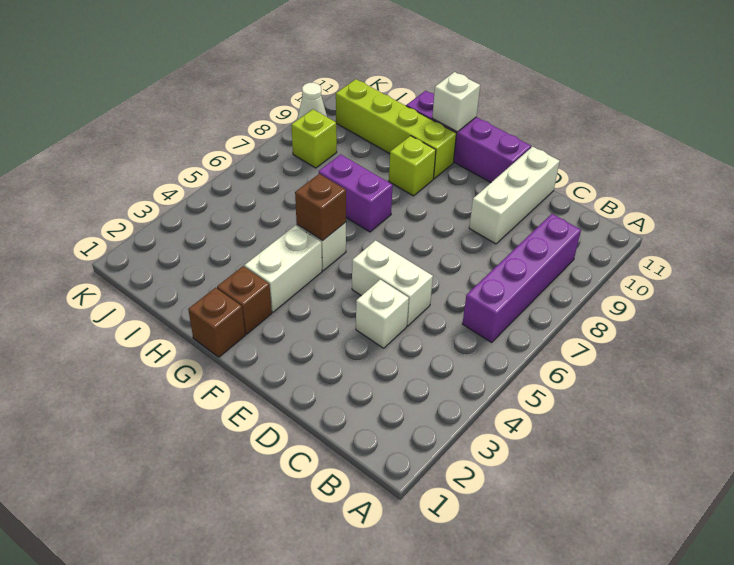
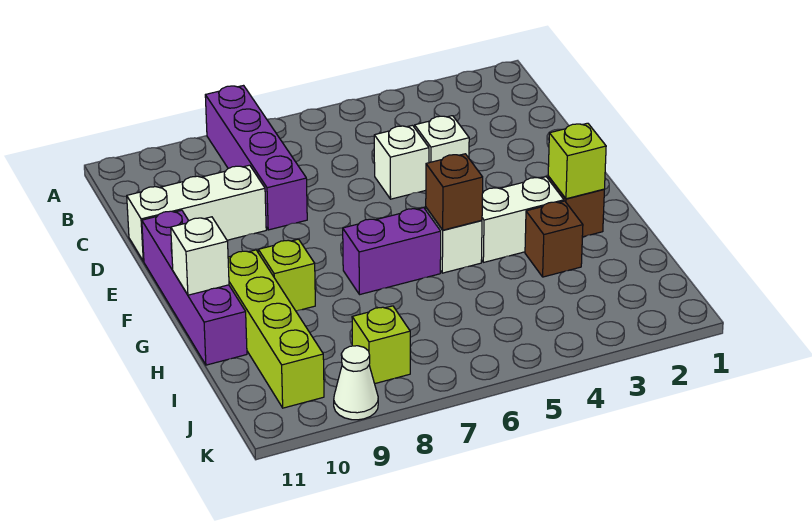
purple 1x4 brick [462,214,581,342] -> purple 1x4 brick turned to [205,86,307,230]
white 1x2 brick [352,241,433,326] -> white 1x1 brick [374,125,429,199]
brown 1x1 brick [188,288,245,357] -> brown 1x1 brick moved to [525,201,583,277]
none -> lime 1x1 brick [548,123,606,199]
purple 1x2 brick [319,154,393,232] -> purple 1x2 brick turned to [343,208,441,295]

